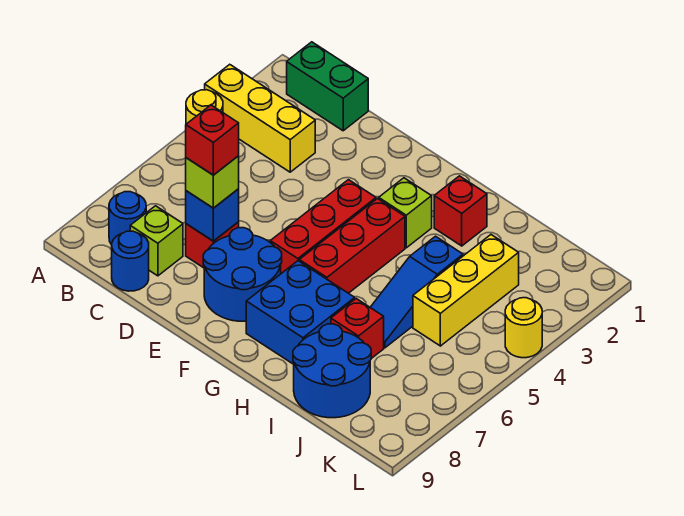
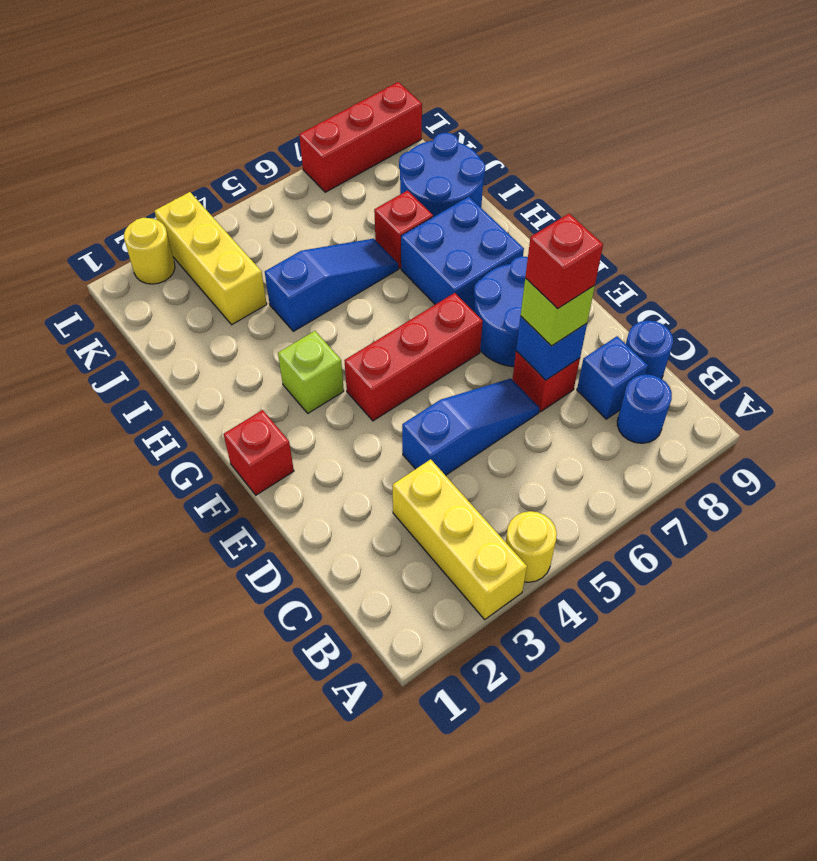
green 1x2 brick [287,42,368,131] -> none
lime 1x1 brick [130,206,183,276] -> blue 1x1 brick [577,336,648,419]
none -> blue 1x3 slope [402,379,540,475]
red 1x3 brick [299,199,405,293] -> red 1x3 brick moved to [299,82,422,192]
red 1x1 brick [434,176,487,246] -> red 1x1 brick moved to [224,410,294,495]
yellow 1x3 brick [413,235,519,346] -> yellow 1x3 brick turned to [154,192,267,325]
yellow 1x1 round brick [505,298,542,358] -> yellow 1x1 round brick moved to [124,218,175,284]

